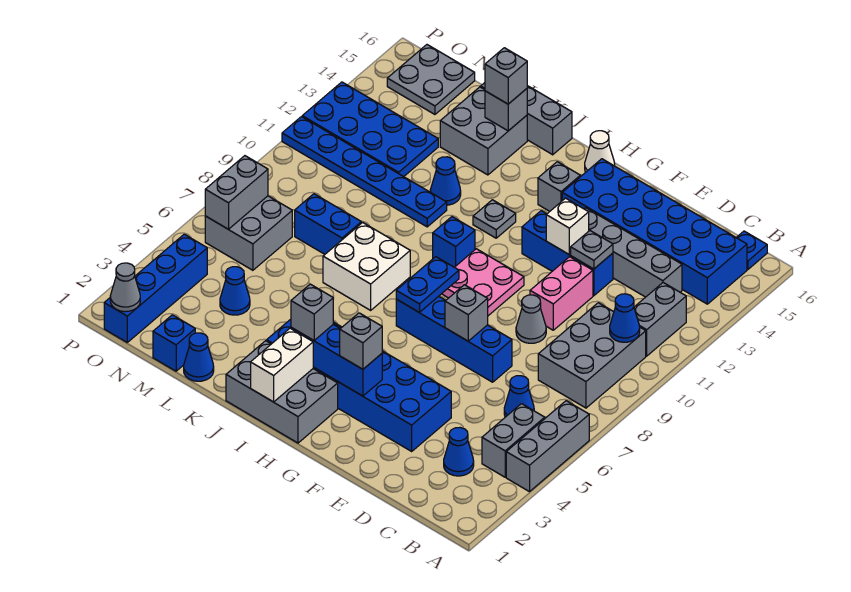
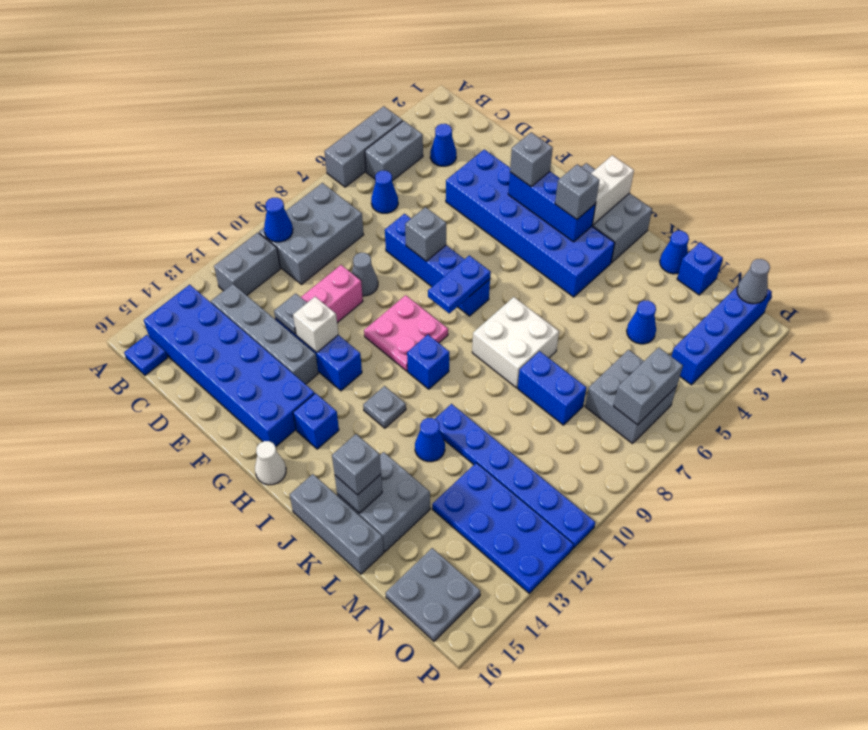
grey 1x1 brick [538,162,580,212] -> blue 1x1 brick [293,393,339,449]

